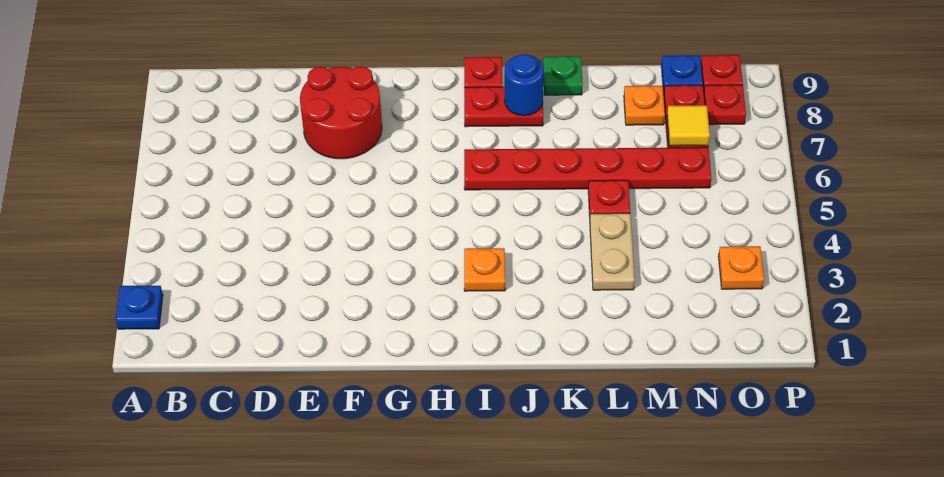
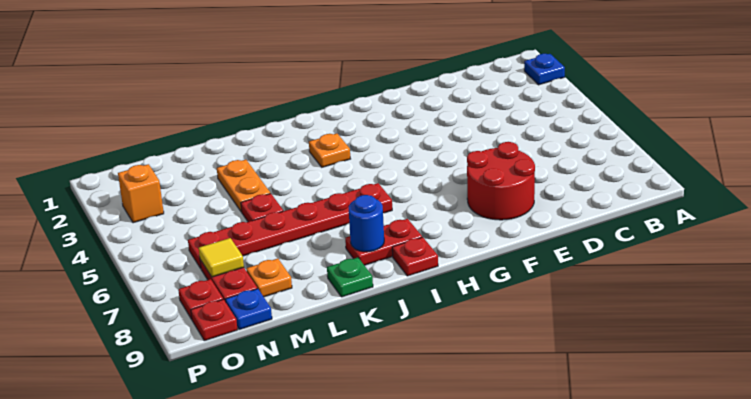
tan 1x2 plate [590,213,635,290] -> orange 1x2 plate [217,160,270,212]
orange 1x1 plate [718,246,764,289] -> orange 1x1 brick [118,164,164,223]

